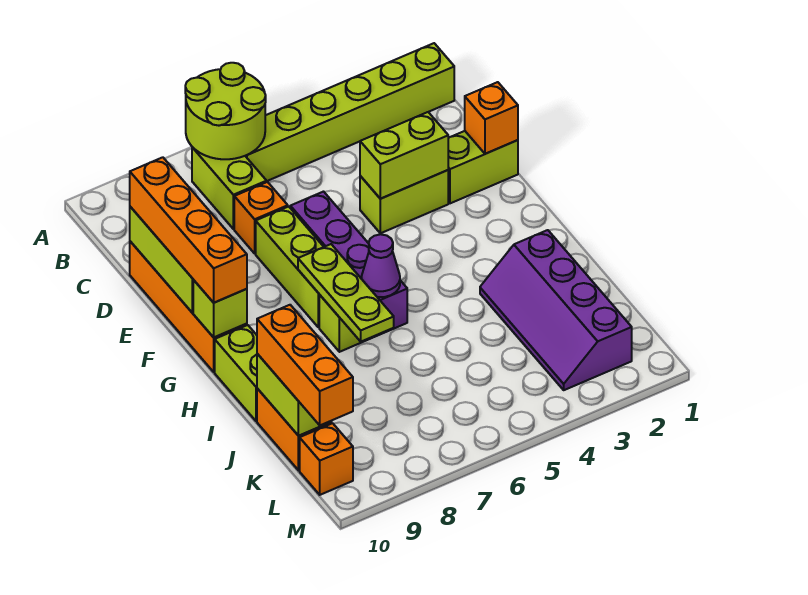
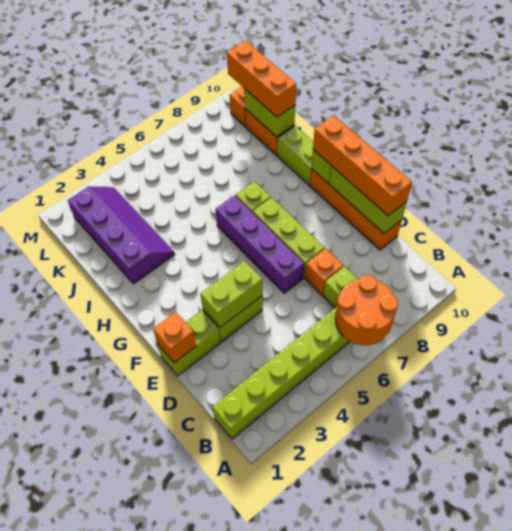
lime 2x2 round brick [185,63,266,159] -> orange 2x2 round brick [335,275,398,345]
lime 1x3 plate [298,244,394,342] -> none
purple 1x1 cone [361,234,400,297] -> none

